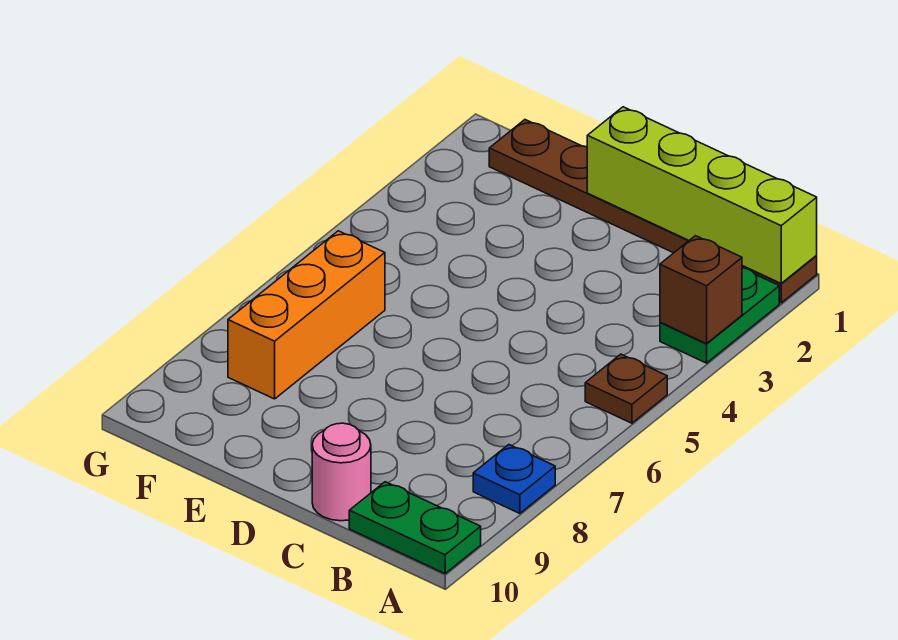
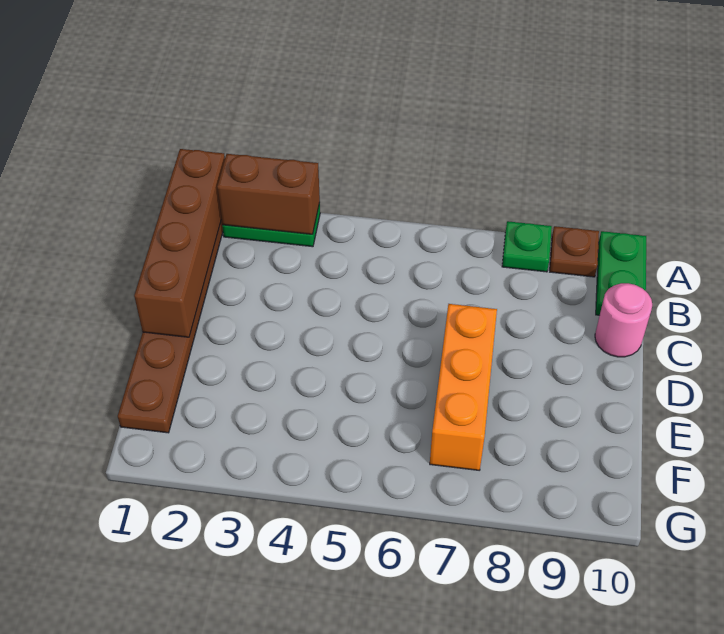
lime 1x4 brick [587,107,817,283] -> brown 1x4 brick [134,149,225,337]
brown 1x1 brick [660,236,742,344] -> brown 1x2 brick [217,154,320,234]
brown 1x1 plate [585,354,667,423] -> brown 1x1 plate moved to [550,226,599,277]
blue 1x1 plate [473,445,555,513] -> green 1x1 plate [502,221,552,272]
orange 1x3 brick [228,231,385,399] -> orange 1x3 brick turned to [430,304,497,470]

